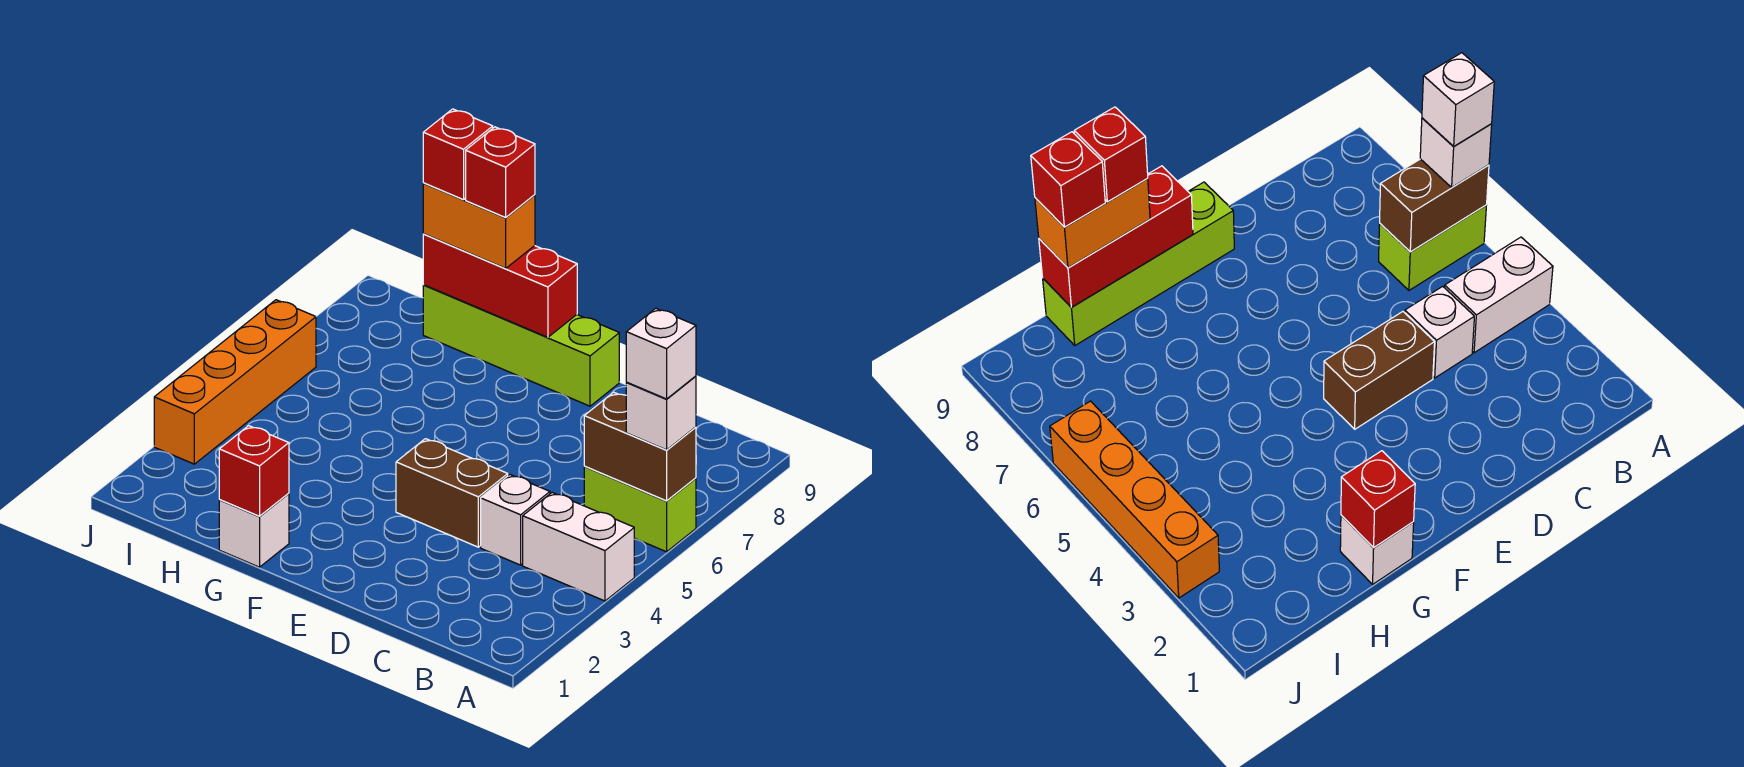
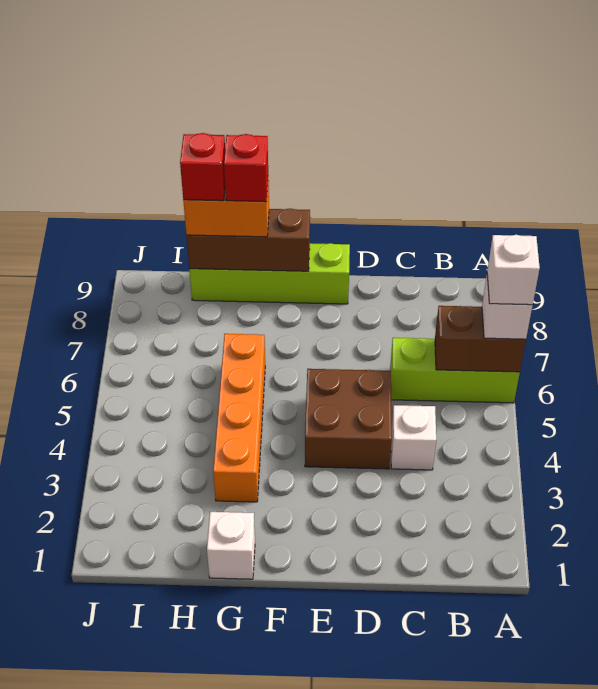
white 1x2 brick [523,493,634,601] -> none
lime 1x2 brick [584,467,696,552] -> lime 1x3 brick [390,338,520,403]
brown 1x2 brick [396,439,508,547] -> brown 2x2 brick [305,369,392,469]
red 1x3 brick [423,234,577,337] -> brown 1x3 brick [186,208,310,271]
red 1x1 brick [219,426,289,516] -> none
orange 1x4 brick [154,300,316,464] -> orange 1x4 brick moved to [213,334,265,502]

